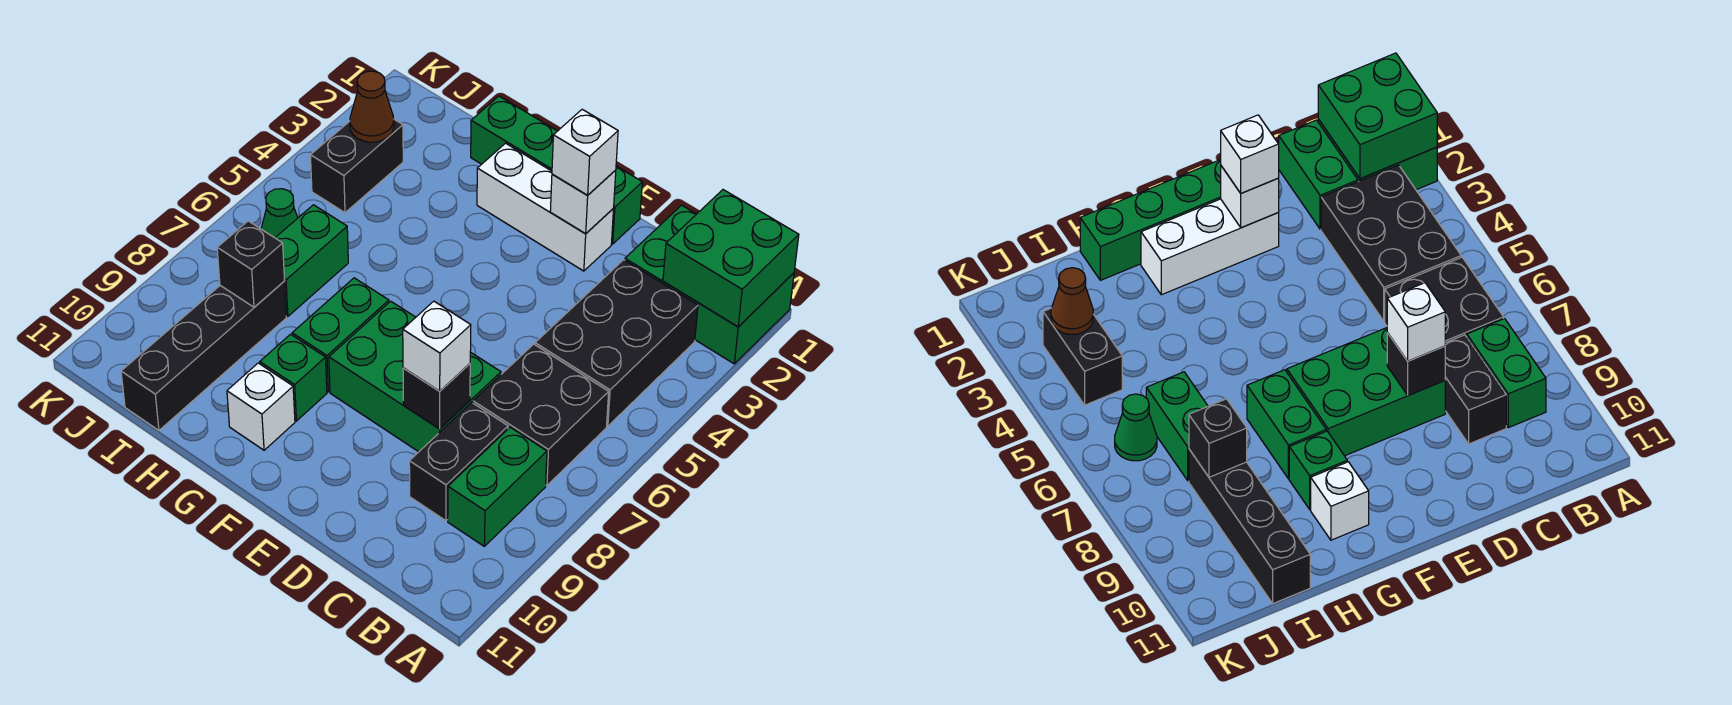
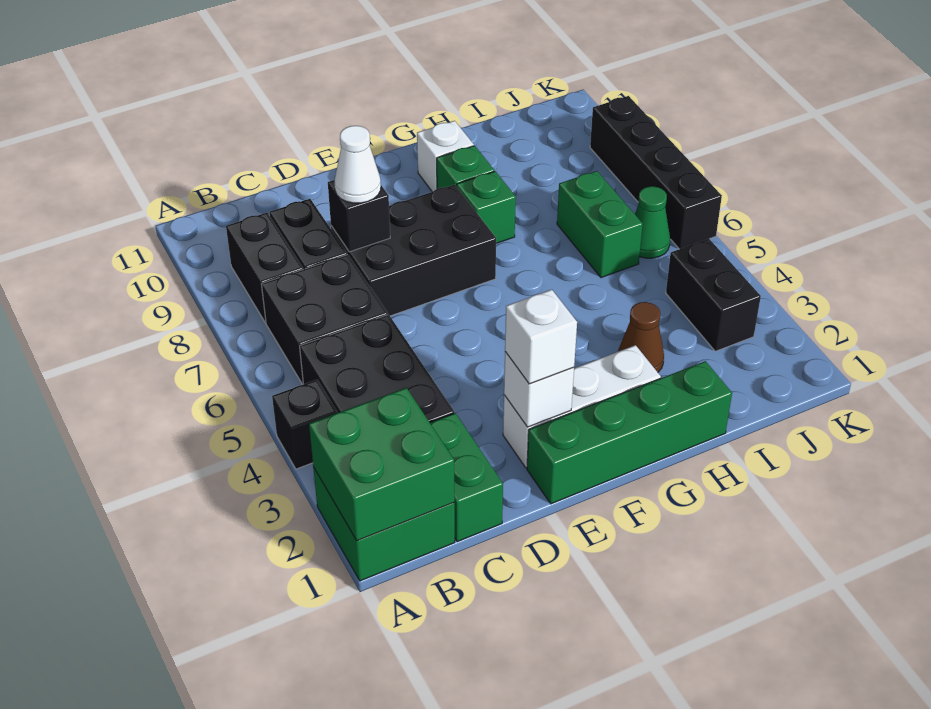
green 1x2 brick [448,427,547,546] -> black 1x2 brick [226,213,303,323]
green 2x3 brick [329,301,501,452] -> black 2x3 brick [331,185,496,316]
white 1x1 brick [403,301,471,391] -> white 1x1 cone [335,126,381,203]
green 1x2 brick [292,278,389,392] -> green 1x1 brick [457,171,516,243]
black 1x4 brick [121,281,286,430] -> black 1x4 brick moved to [590,96,722,249]
black 1x1 brick [217,221,285,307] -> black 1x1 brick moved to [272,380,337,469]
brown 1x1 cone [350,71,394,142] -> brown 1x1 cone moved to [618,302,664,372]

